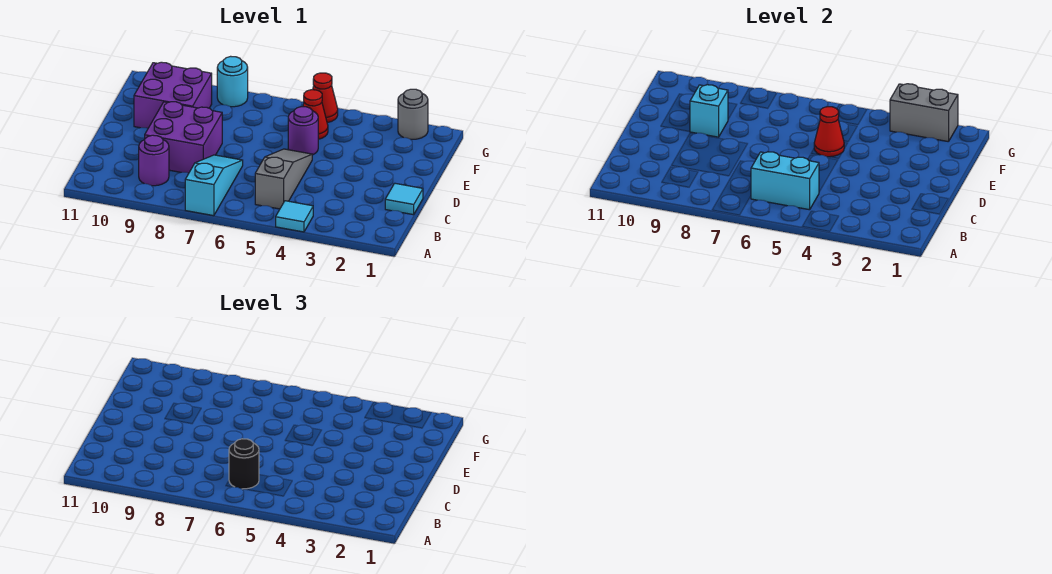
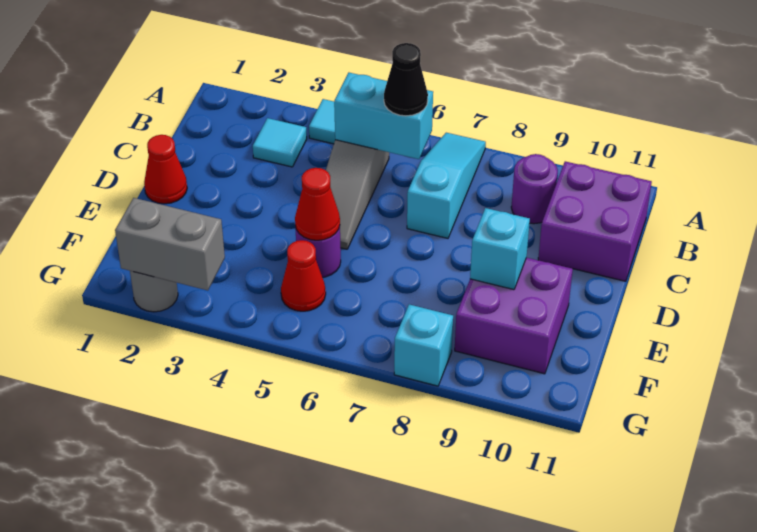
cyan 1x3 slope [185,155,243,216] -> cyan 1x3 slope turned to [407,133,486,238]
black 1x1 round brick [229,439,259,489] -> black 1x1 cone [384,43,428,116]
cyan 1x1 tile [385,183,423,215] -> cyan 1x1 tile moved to [253,118,307,167]
purple 2x2 brick [145,102,222,173] -> purple 2x2 brick moved to [538,161,652,281]
red 1x1 cone [313,73,338,123] -> red 1x1 cone moved to [144,135,187,204]
cyan 1x1 round brick [217,56,248,107] -> cyan 1x1 brick [394,304,453,386]

